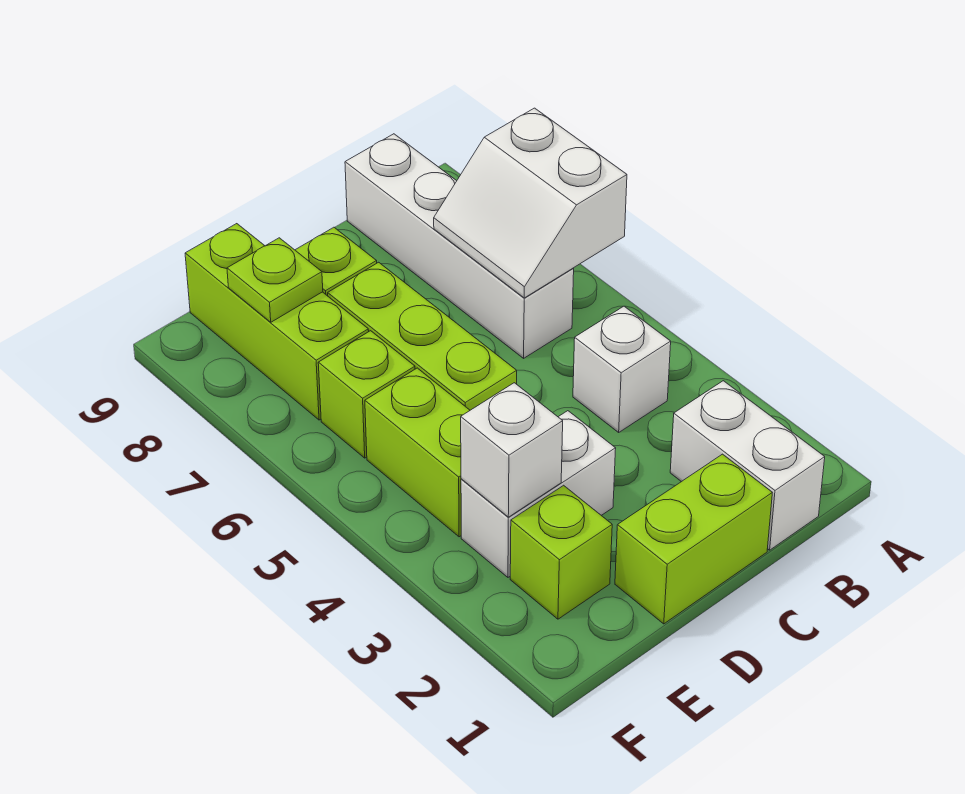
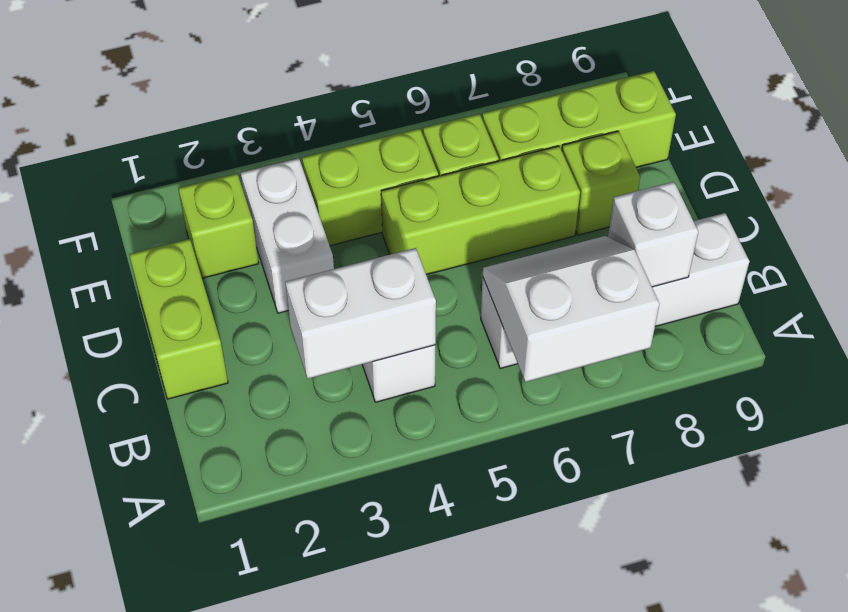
white 1x2 brick [670,381,825,550] -> white 1x2 brick moved to [285,248,436,379]
white 1x1 brick [461,383,563,517] -> white 1x1 brick moved to [608,182,698,287]
lime 1x1 plate [227,238,323,322] -> none

